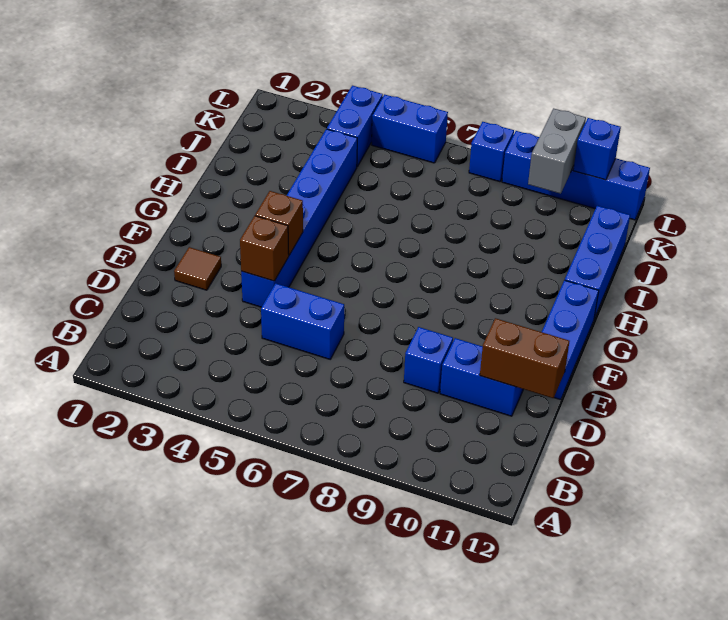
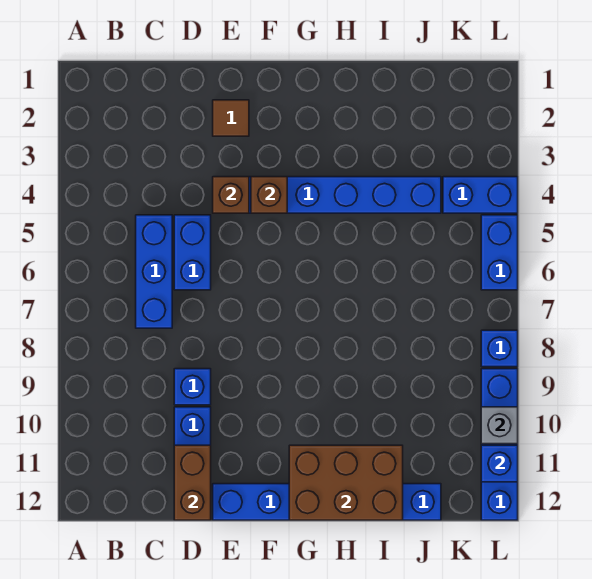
none -> blue 1x3 brick [136,215,172,328]
none -> brown 2x3 brick [289,445,403,520]
grey 1x2 brick [528,108,586,194] -> grey 1x1 brick [481,407,518,444]

